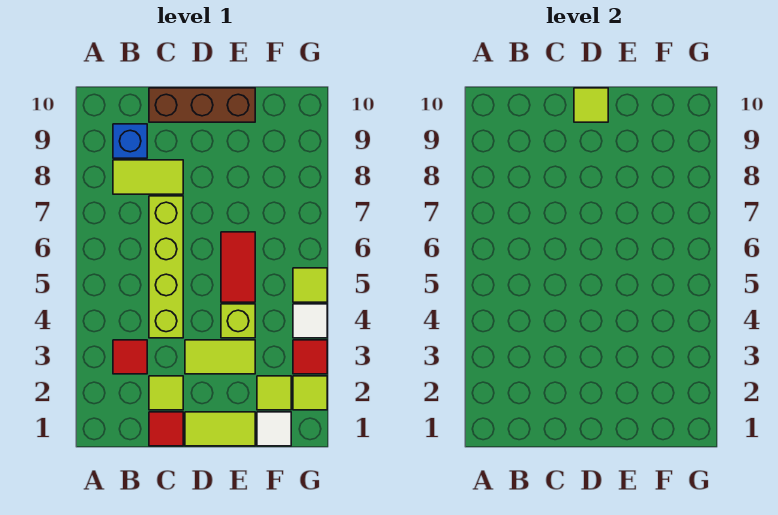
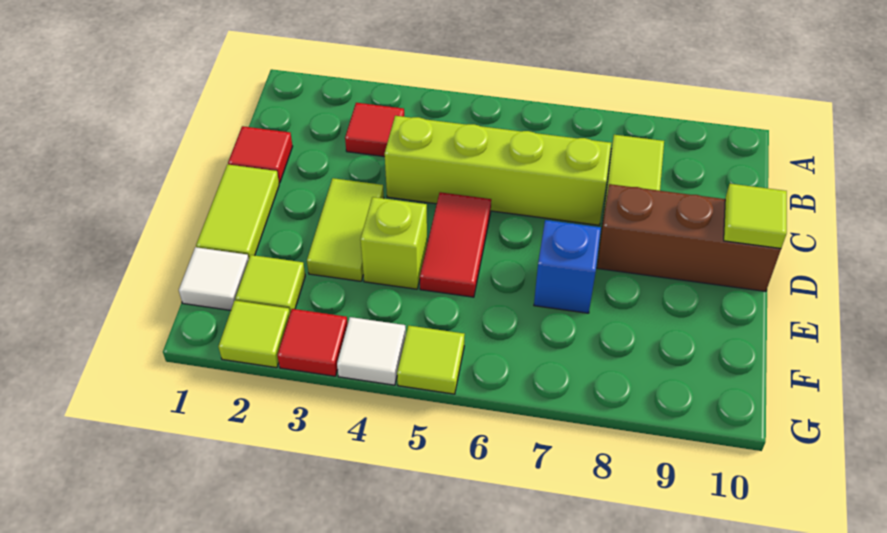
blue 1x1 brick [113,124,147,158] -> blue 1x1 brick moved to [534,220,601,313]
lime 1x1 tile [149,376,183,410] -> none
brown 1x3 brick [149,88,255,122] -> brown 1x3 brick turned to [597,184,781,291]
red 1x2 tile [221,232,255,302] -> red 1x2 tile turned to [420,192,491,297]

